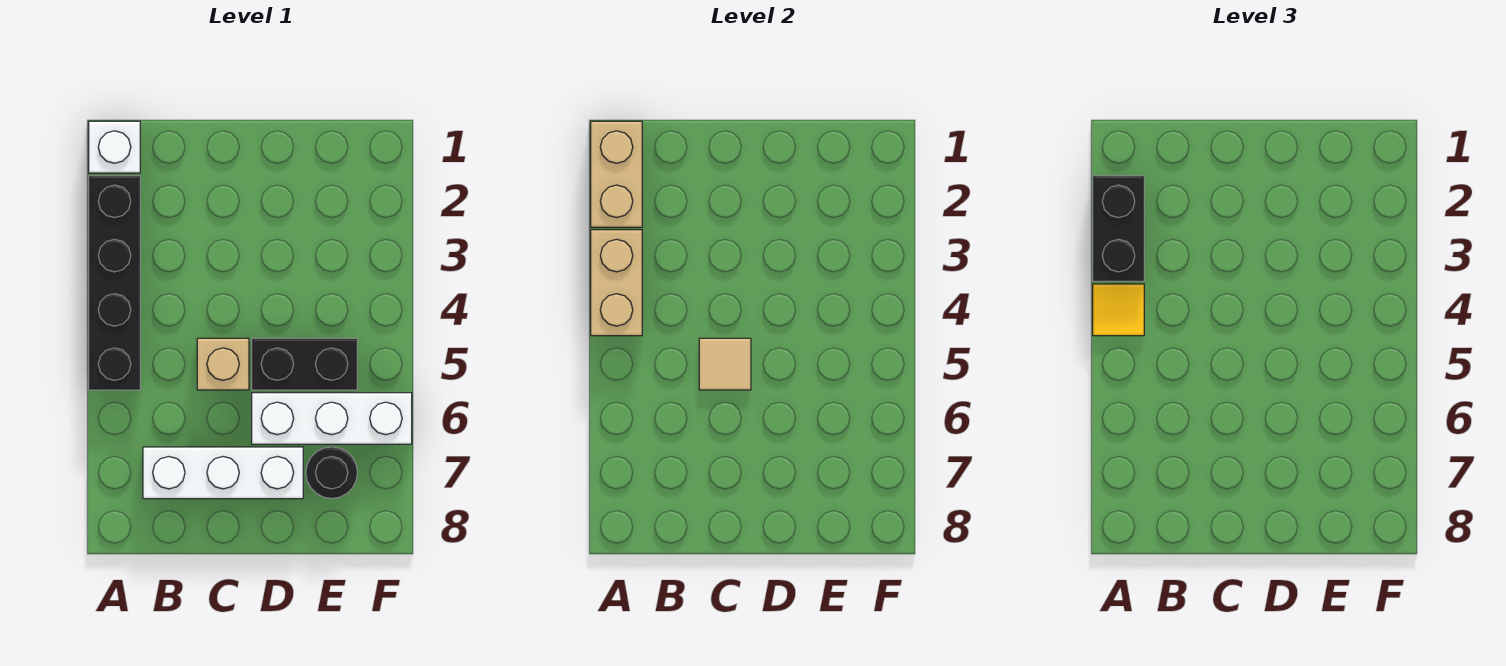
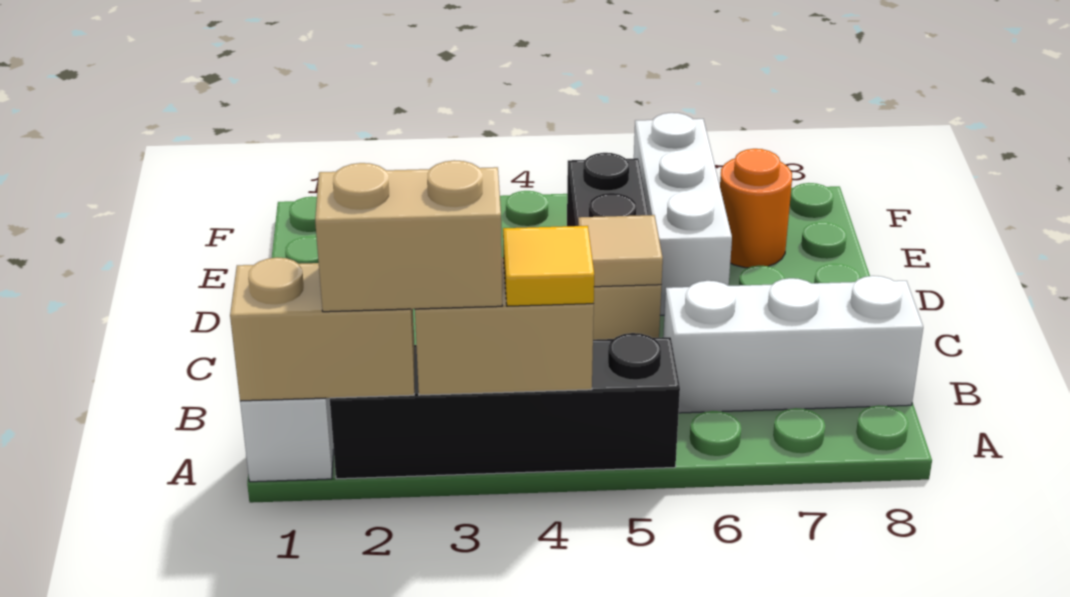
black 1x2 brick [1093,176,1144,281] -> tan 1x2 brick [315,160,502,312]
white 1x3 brick [143,447,303,499] -> white 1x3 brick turned to [663,276,923,413]
black 1x1 round brick [306,447,357,499] -> orange 1x1 round brick [720,149,792,268]

